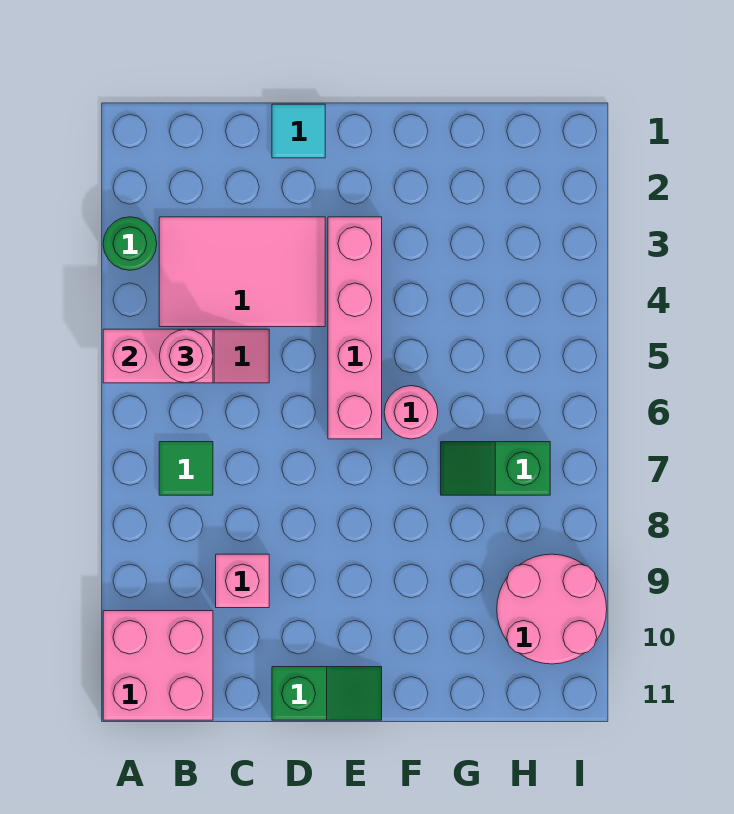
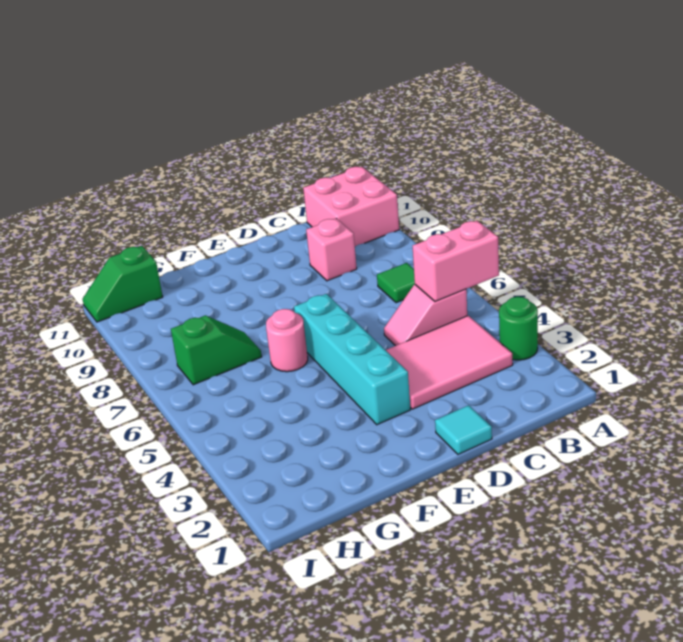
pink 1x1 round brick [159,329,213,383] -> none
green 1x2 slope [272,667,382,720] -> green 1x2 slope moved to [83,246,163,322]
pink 1x4 brick [328,217,382,439] -> cyan 1x4 brick [294,294,410,425]
pink 2x2 round brick [497,554,607,664] -> none

